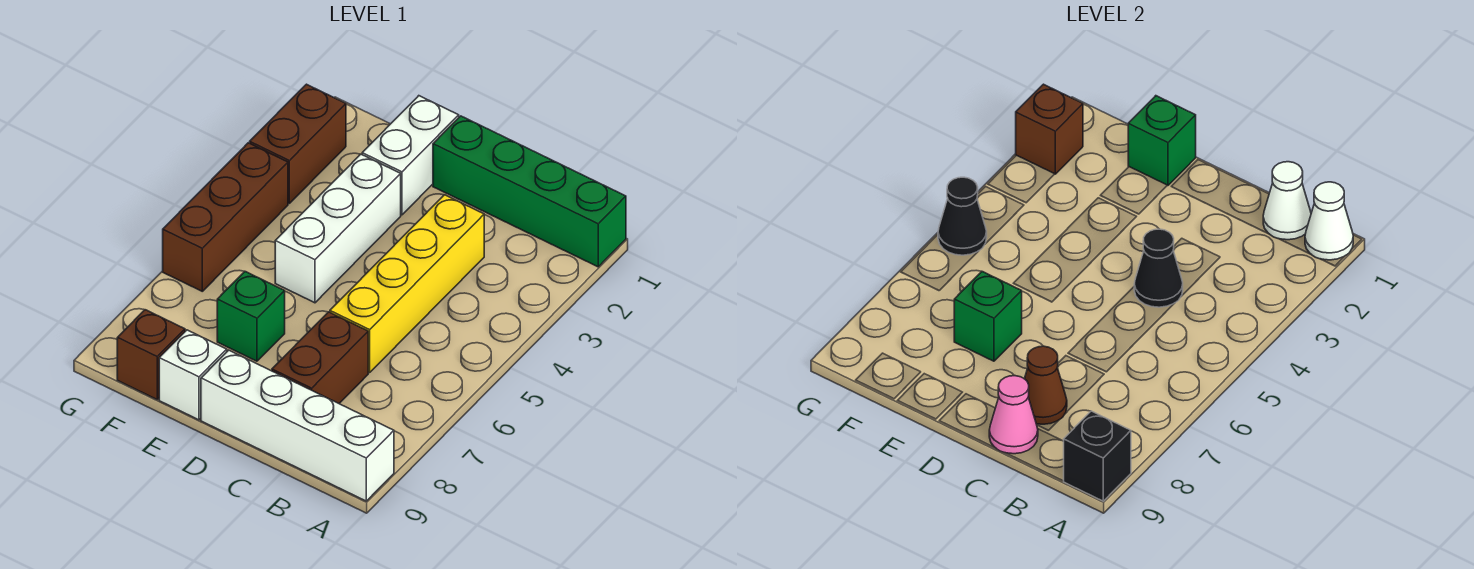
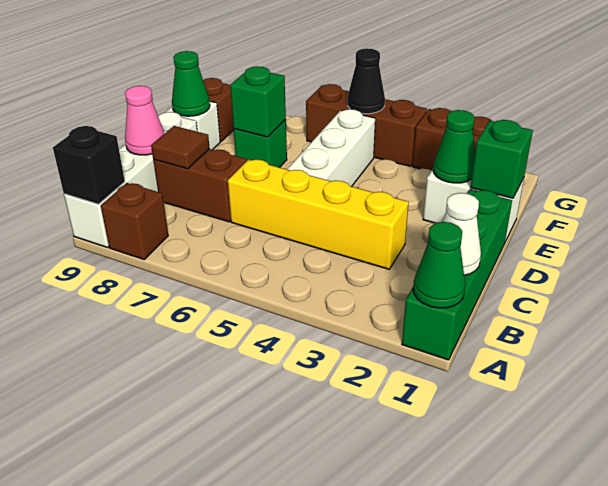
white 1x1 cone [1305,182,1353,260] -> green 1x1 cone [413,222,465,308]
black 1x1 cone [1134,229,1183,307] -> none
brown 1x1 cone [1025,346,1067,424] -> brown 1x1 tile [151,126,210,169]
none -> green 1x1 cone [433,110,475,183]
white 1x3 brick [275,154,401,303] -> white 1x3 brick turned to [288,109,375,187]
none -> green 1x1 cone [172,51,210,116]
brown 1x1 brick [1016,84,1083,174] -> brown 1x1 brick moved to [101,183,168,259]

